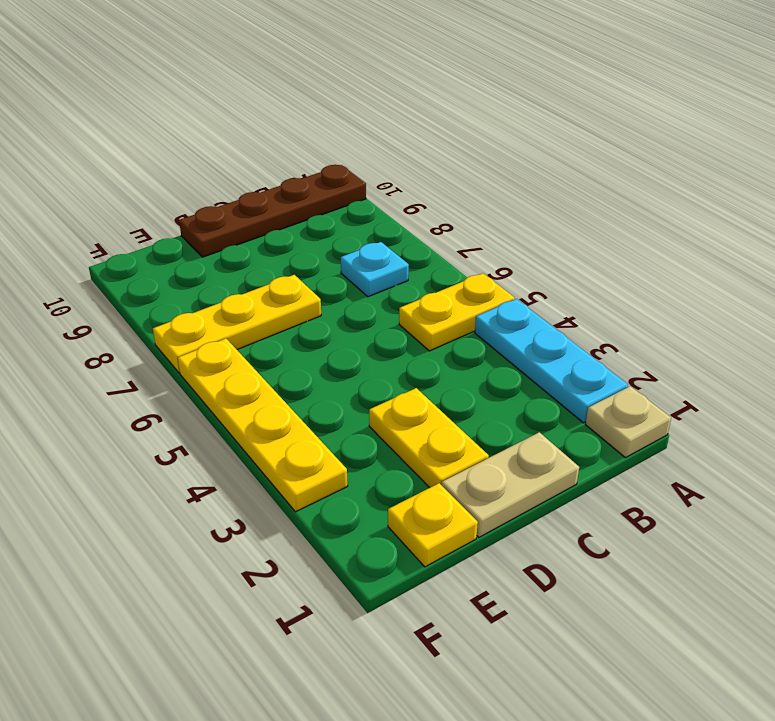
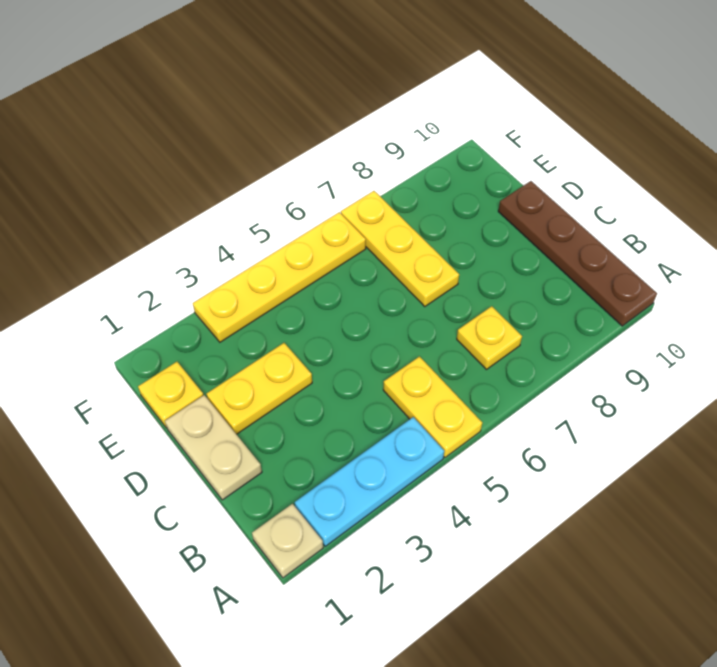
cyan 1x1 plate [341,242,409,297] -> yellow 1x1 plate [457,306,522,369]

